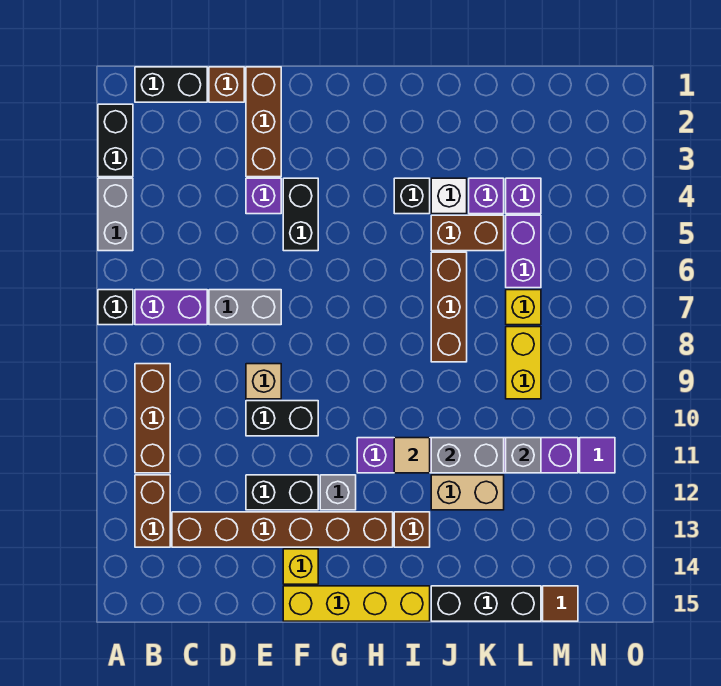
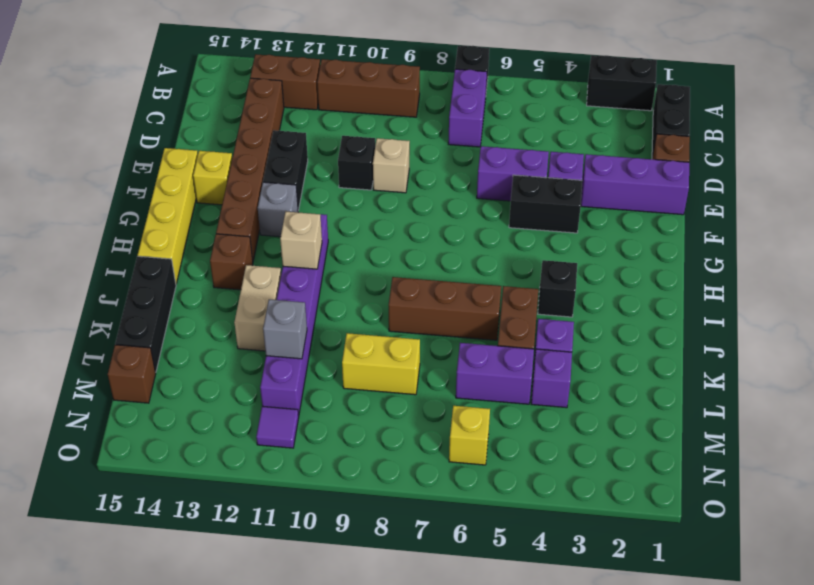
grey 1x2 brick [98,178,133,251] -> none
grey 1x2 brick [209,290,281,325] -> none
brown 1x3 brick [246,67,281,177] -> purple 1x3 brick [581,154,689,215]
none -> purple 1x2 brick [477,146,549,201]
black 1x2 brick [246,401,318,436] -> black 1x1 brick [338,136,375,190]
tan 1x1 tile [394,438,430,473] -> tan 1x1 brick [280,212,322,269]
white 1x1 brick [431,178,467,214] -> none
grey 1x2 brick [431,438,504,473] -> none
yellow 1x1 brick [506,290,541,325] -> yellow 1x1 brick moved to [449,406,490,465]
brown 1x1 tile [543,586,578,621] -> brown 1x1 brick [108,345,156,403]

